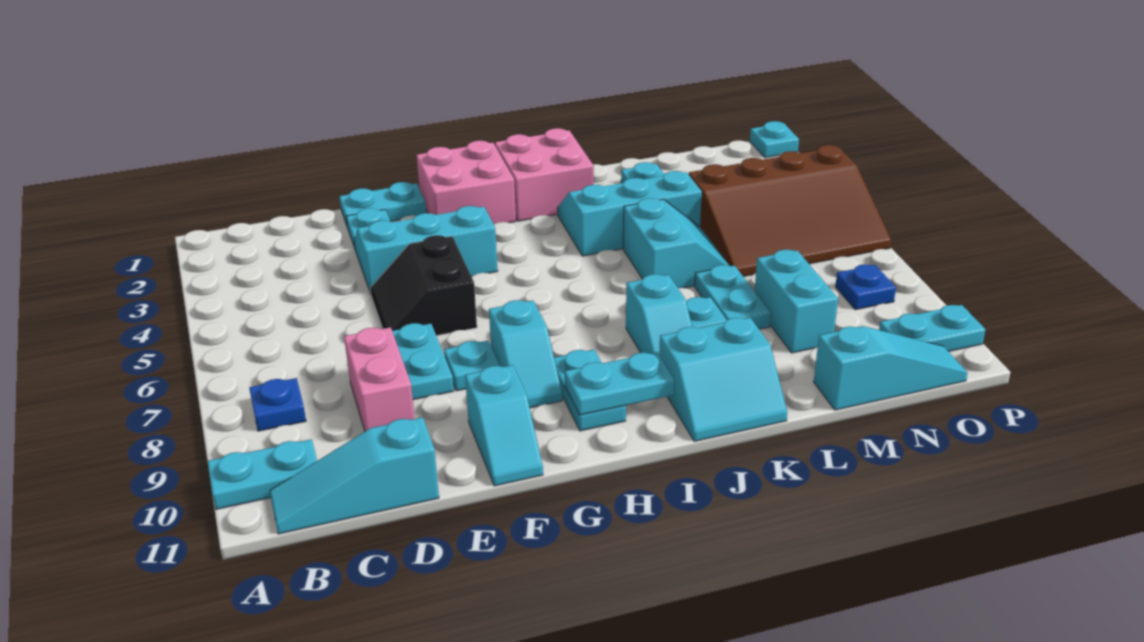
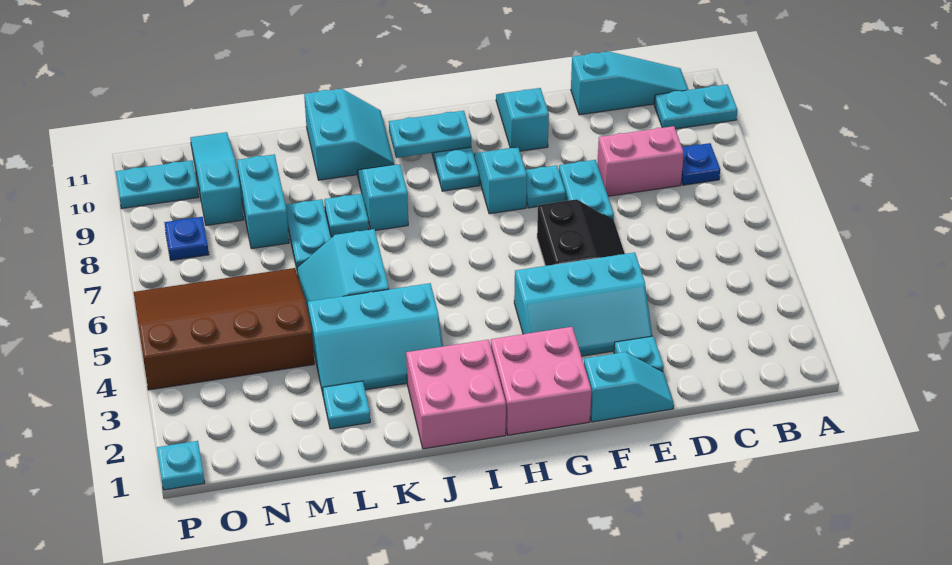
pink 1x2 brick [344,327,415,431] -> pink 1x2 brick turned to [597,126,684,196]
cyan 1x2 plate [339,182,426,228] -> cyan 1x2 slope [584,352,674,422]
cyan 2x2 slope [659,318,787,441] -> cyan 2x2 slope turned to [304,89,394,180]
cyan 1x3 slope [814,326,968,410] -> cyan 1x3 slope turned to [190,132,243,226]

